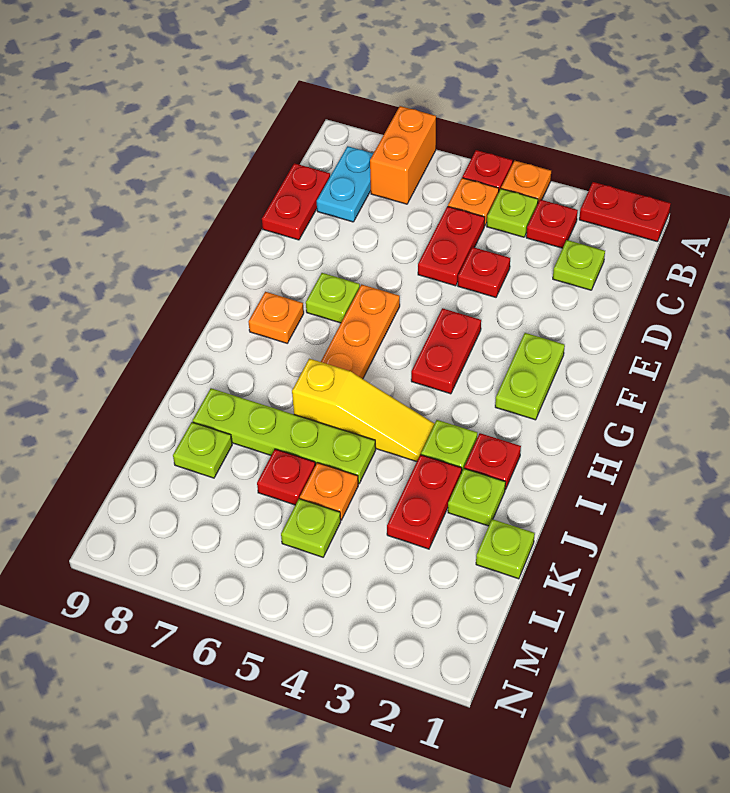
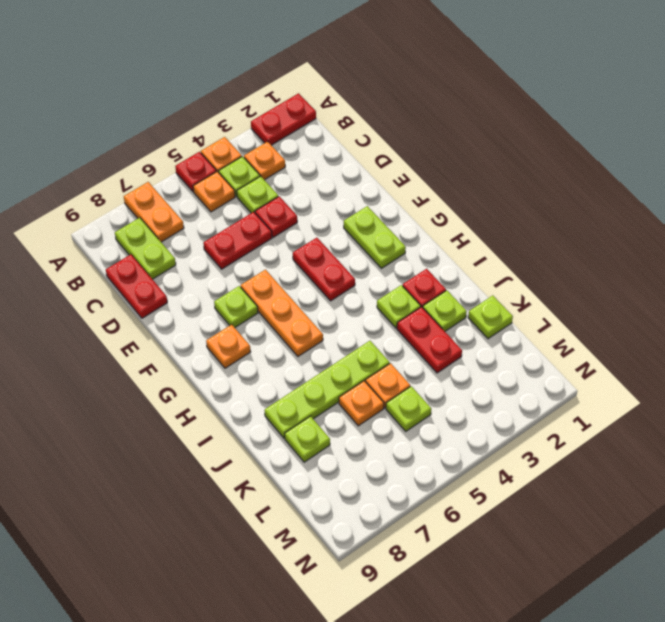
orange 1x2 brick [370,106,436,204] -> orange 1x2 plate [124,182,184,242]
red 1x1 plate [526,200,578,248] -> orange 1x1 plate [244,142,285,180]
cyan 1x2 plate [317,146,373,222] -> lime 1x2 plate [115,218,176,279]
lime 1x1 plate [553,240,605,290] -> lime 1x1 plate moved to [237,176,278,213]
red 1x2 plate [418,206,485,286] -> red 1x2 plate turned to [203,212,272,269]
yellow 1x3 slope [292,359,434,462] -> none
red 1x1 plate [257,449,315,505] -> orange 1x1 plate [339,381,384,426]

